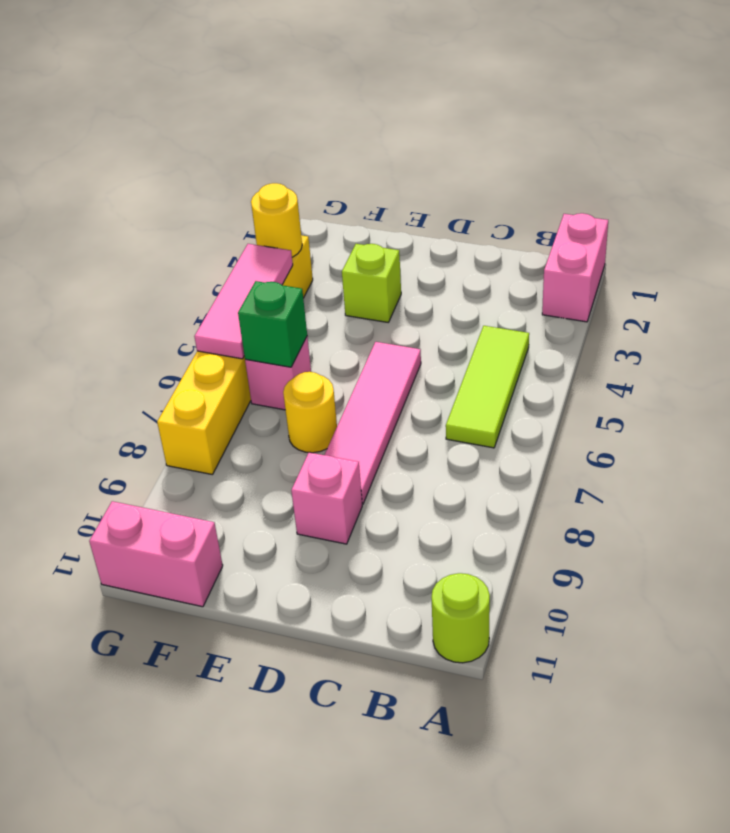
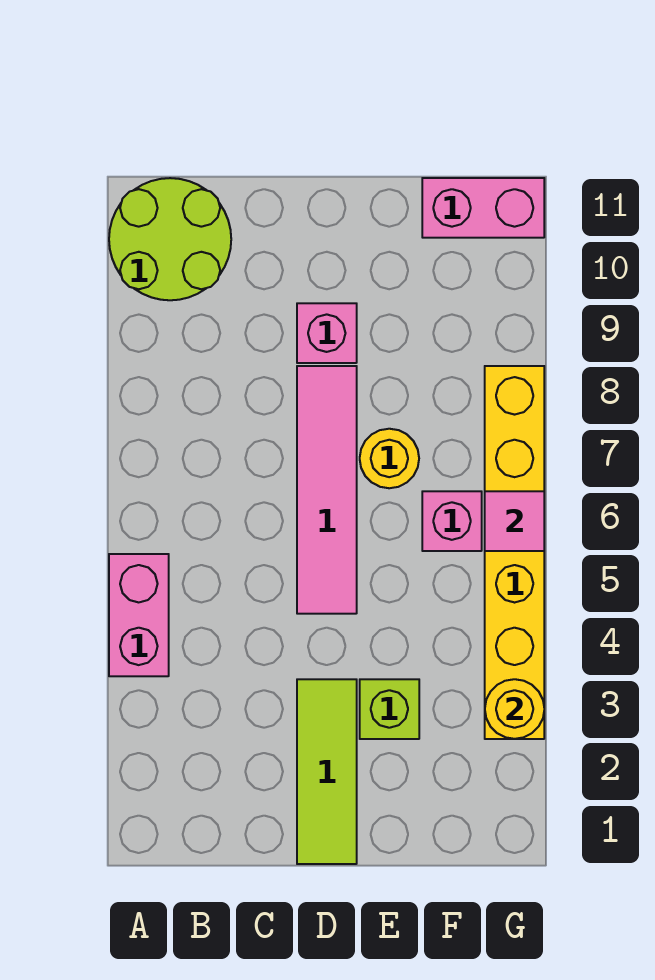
pink 1x2 brick [542,213,608,322] -> pink 1x2 brick moved to [109,554,169,676]
lime 1x1 round brick [431,573,490,663] -> lime 2x2 round brick [109,178,231,300]
lime 1x3 tile [446,326,529,448] -> lime 1x3 tile moved to [297,679,357,864]
green 1x1 brick [238,281,307,367] -> none
pink 1x3 tile [194,244,293,359] -> pink 1x1 tile [485,491,544,551]

